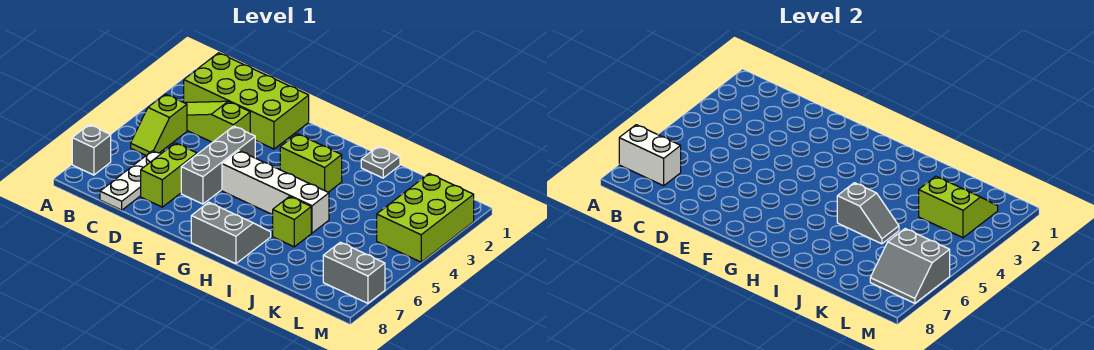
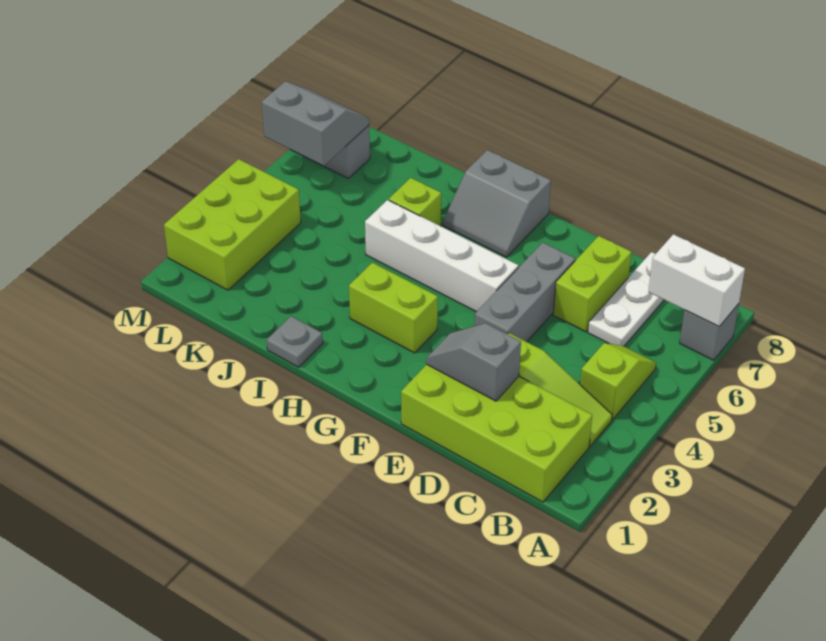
grey 1x2 slope [837,183,899,244] -> grey 1x2 slope moved to [426,323,521,401]
lime 2x2 slope [919,176,998,238] -> none

